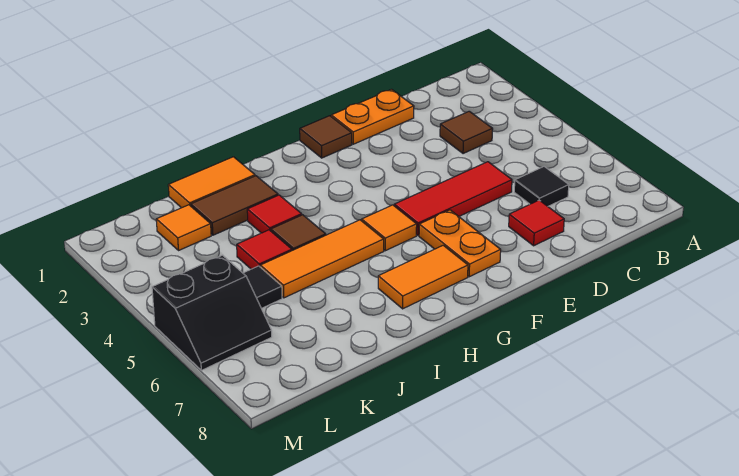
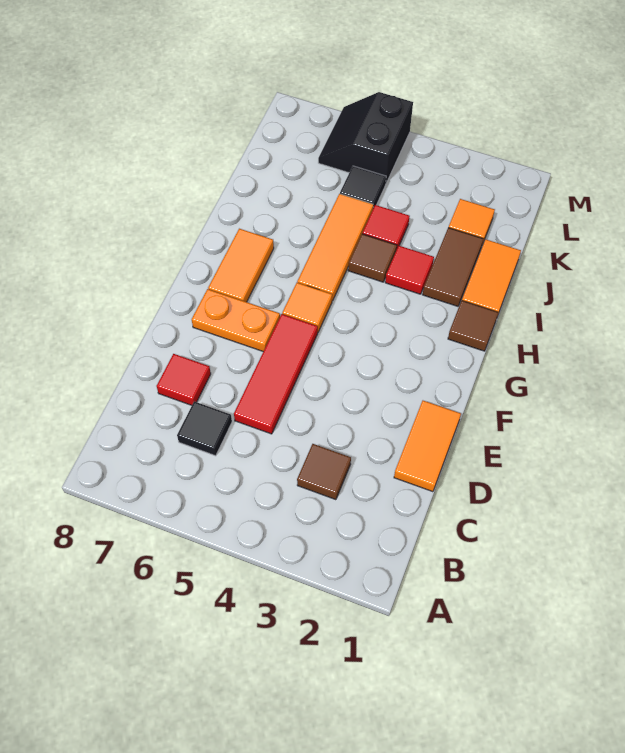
orange 1x2 plate [331,89,414,144] -> orange 1x2 tile [394,401,461,492]
brown 1x1 tile [300,116,352,158] -> brown 1x1 tile moved to [448,301,498,351]

